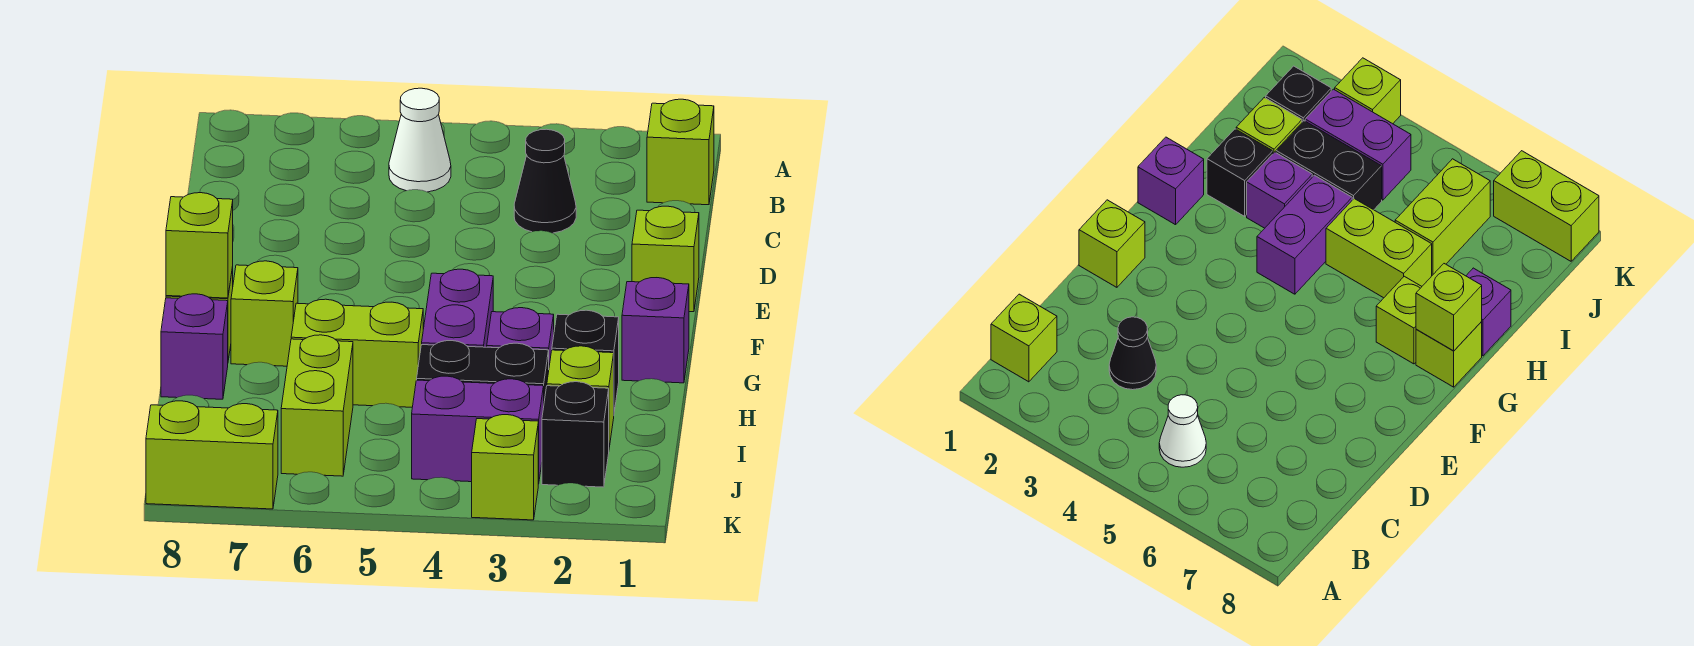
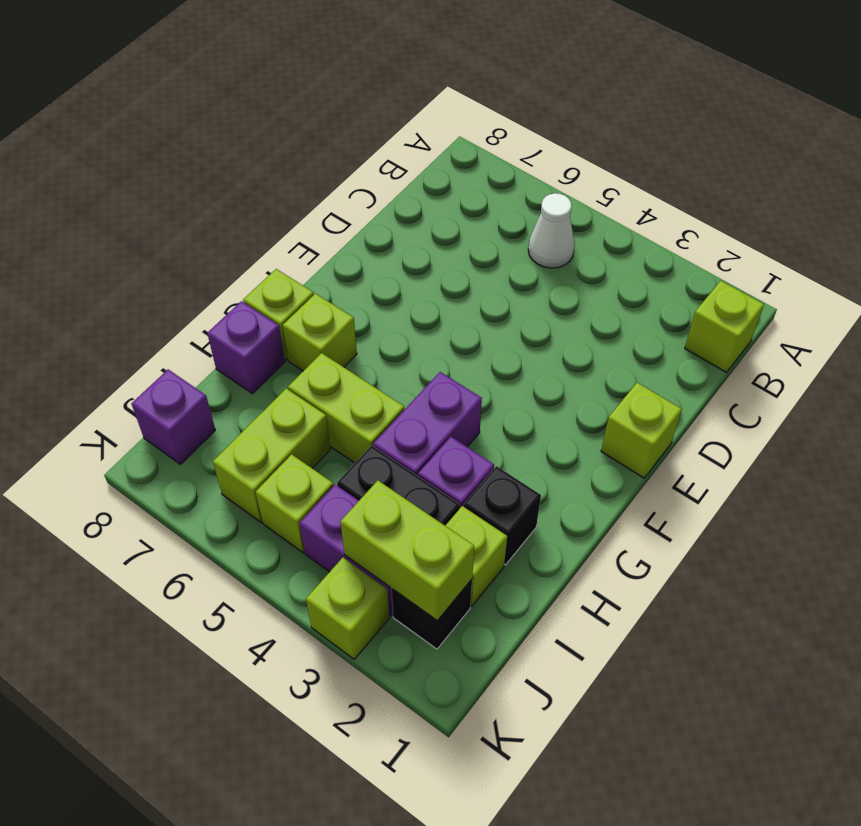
black 1x1 cone [514,129,576,233] -> none
purple 1x1 brick [622,278,689,383] -> purple 1x1 brick moved to [131,369,215,464]
lime 1x1 brick [166,193,233,298] -> lime 1x1 brick moved to [256,454,333,553]
lime 1x2 brick [146,401,278,509] -> lime 1x2 brick moved to [340,481,474,621]

